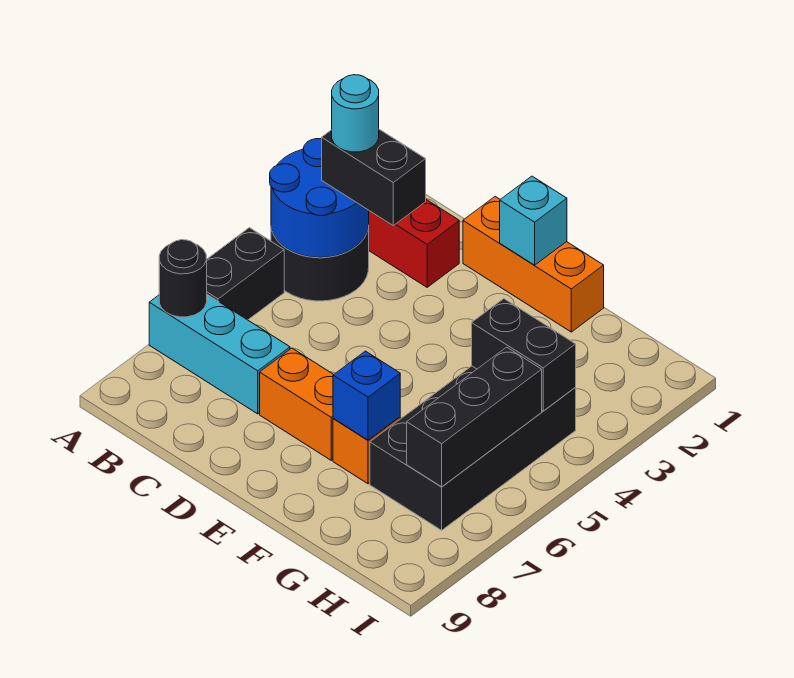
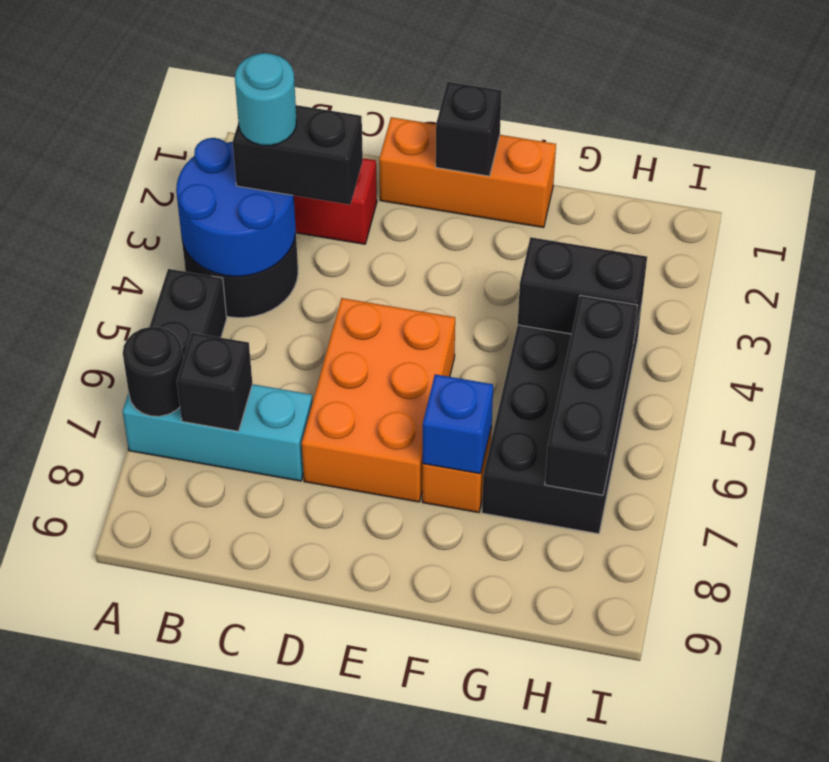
none -> black 1x1 brick [177,333,252,431]
orange 1x2 brick [260,348,334,460] -> orange 2x3 brick [302,298,455,502]
cyan 1x1 brick [500,176,567,265] -> black 1x1 brick [436,82,502,176]

